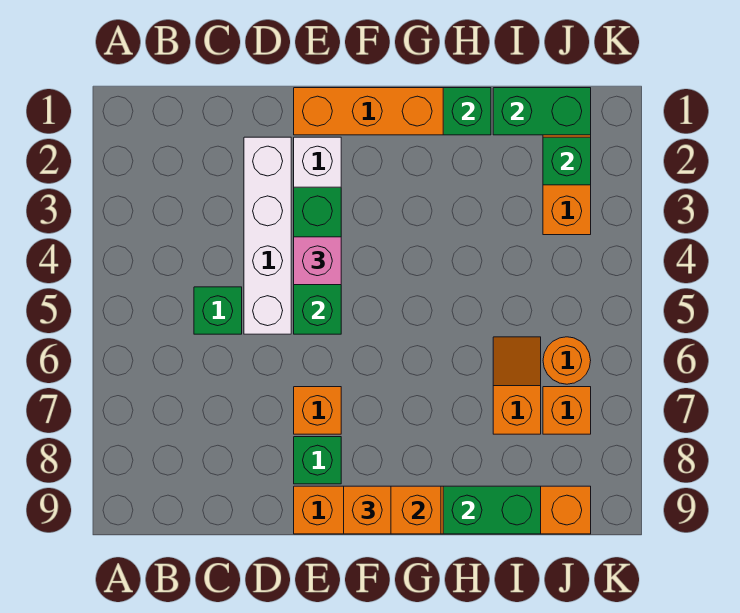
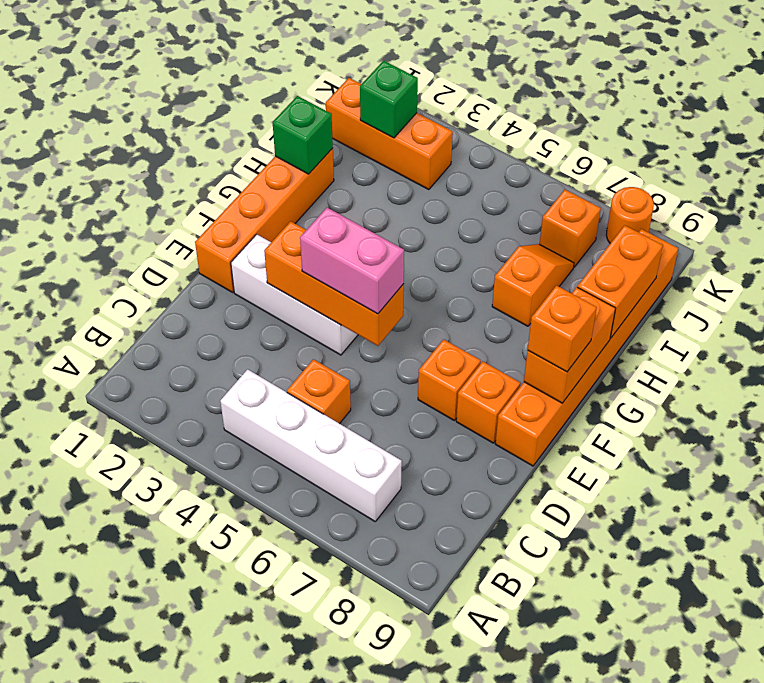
green 1x1 brick [194,287,242,334] -> orange 1x1 brick [287,359,351,424]
white 1x4 brick [244,137,291,334] -> white 1x4 brick moved to [220,369,402,521]
green 1x3 brick [294,187,341,334] -> orange 1x3 brick [264,221,404,346]
pink 1x1 brick [294,237,341,285] -> pink 1x2 brick [300,208,404,314]
green 1x1 brick [294,437,341,484] -> orange 1x1 brick [456,362,521,443]
green 1x2 brick [443,486,541,534] -> orange 1x2 brick [578,225,663,338]
green 1x2 brick [493,88,591,135] -> none
orange 1x2 slope [493,337,541,434] -> orange 1x2 slope turned to [492,244,574,326]
orange 1x1 round brick [543,337,591,384] -> orange 1x1 round brick moved to [606,187,654,243]

